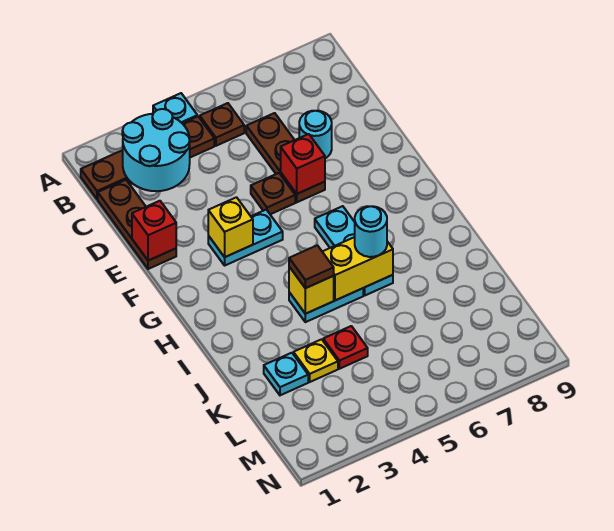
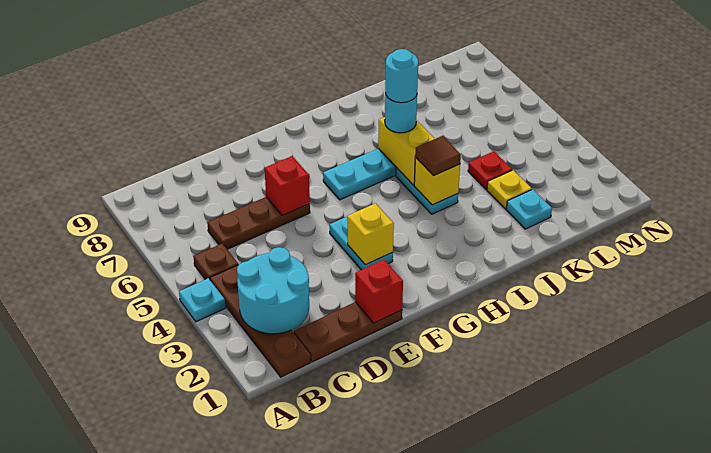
cyan 1x1 round brick [299,111,332,158] -> cyan 1x1 round brick moved to [385,49,418,103]
brown 1x1 plate [251,173,295,214] -> none

